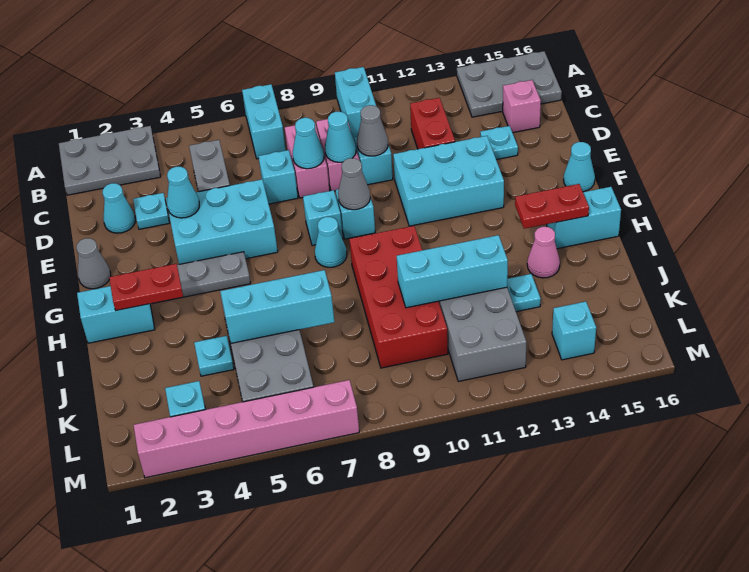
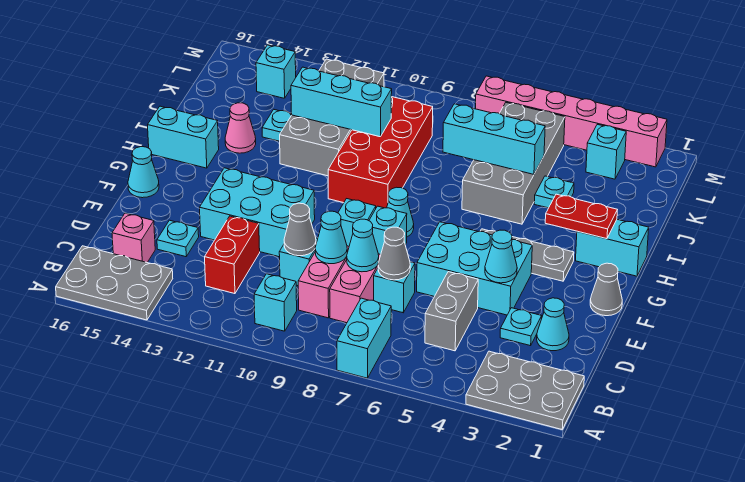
cyan 1x2 brick [335,67,376,138] -> cyan 1x1 brick [254,274,297,331]
grey 1x1 cone [338,158,370,210] -> grey 1x1 cone moved to [378,227,410,280]
red 1x2 plate [515,184,589,229] -> none

